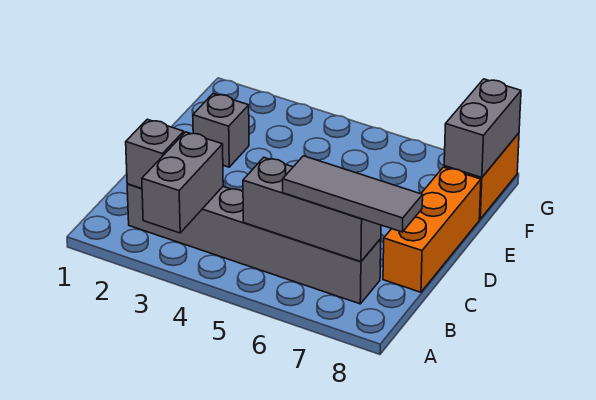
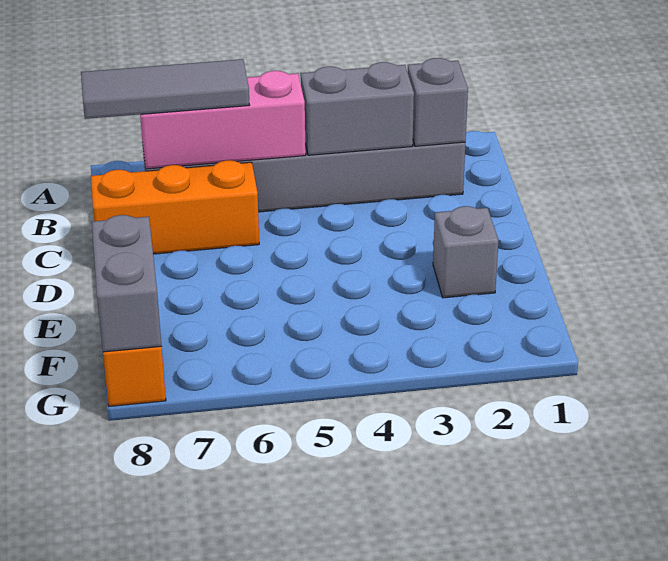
grey 1x2 brick [142,132,223,233] -> grey 1x2 brick turned to [301,62,414,155]
grey 1x3 brick [243,158,381,262] -> pink 1x3 brick [140,71,306,169]
orange 1x3 brick [383,167,481,292] -> orange 1x3 brick turned to [91,160,259,254]

